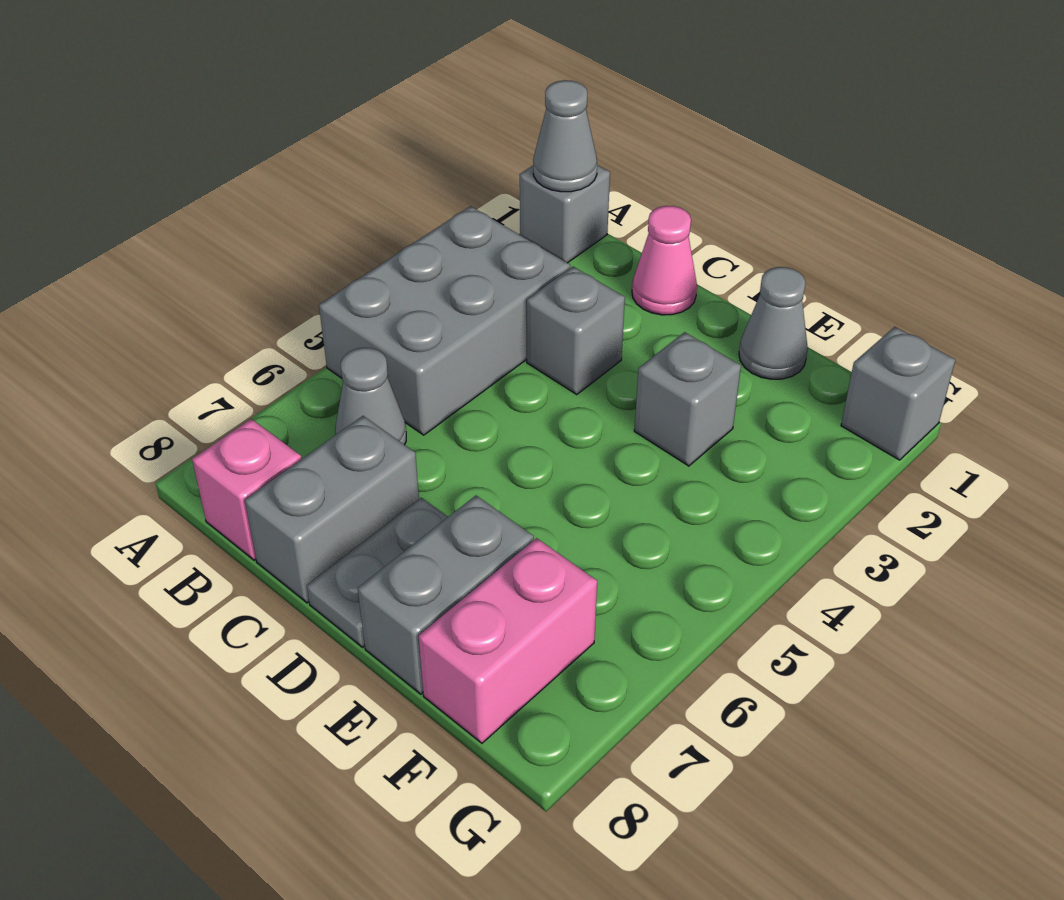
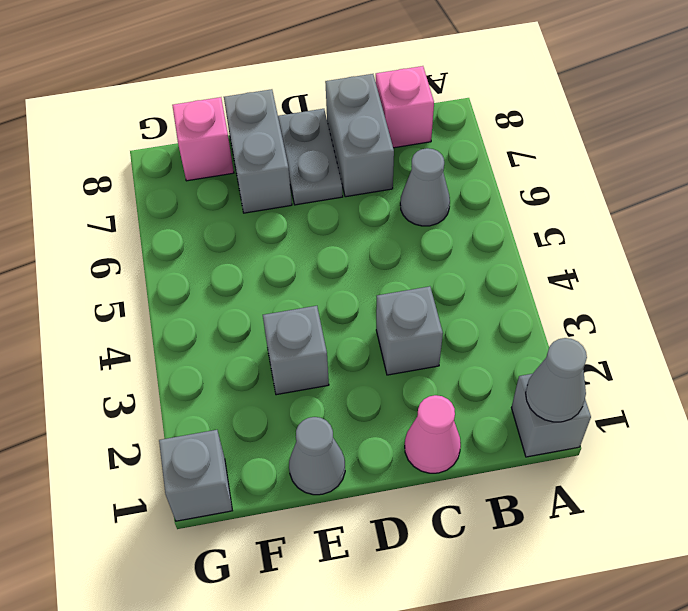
grey 2x3 brick [319,206,570,435] -> none
pink 1x2 brick [419,538,597,743] -> pink 1x1 brick [172,97,234,181]

